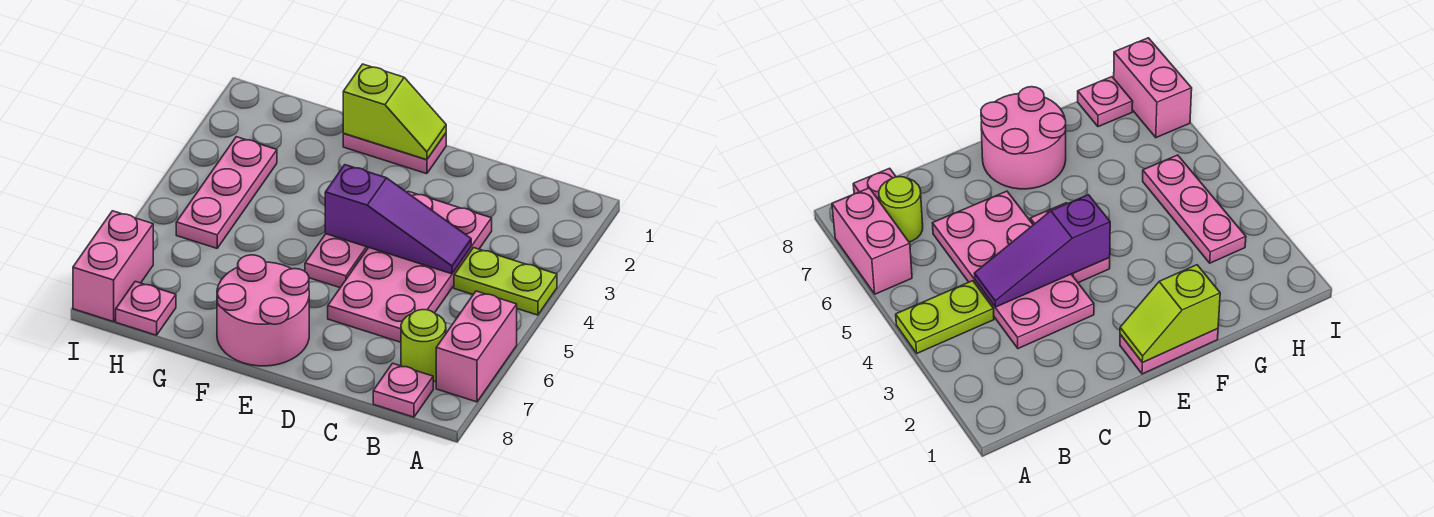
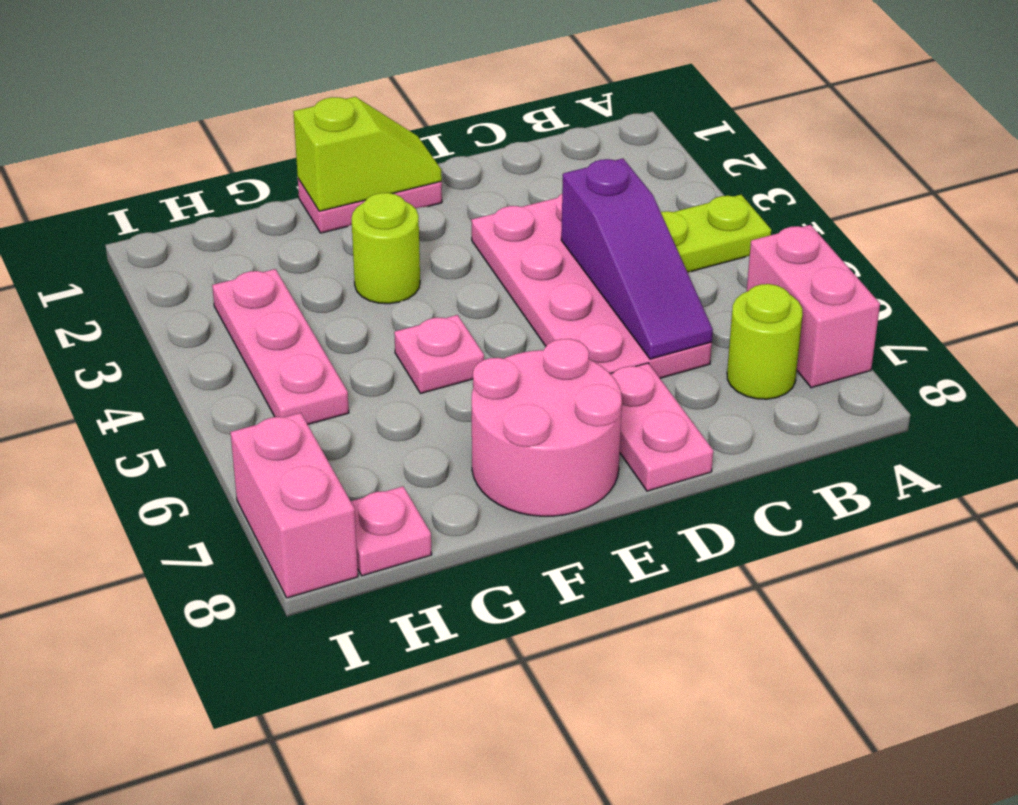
pink 1x1 plate [373,363,433,417] -> pink 1x1 plate moved to [394,315,484,394]
purple 1x3 slope [325,165,471,274] -> purple 1x3 slope turned to [561,159,713,359]
pink 1x2 plate [305,234,368,288] -> pink 1x2 plate moved to [610,363,713,491]
none -> lime 1x1 round brick [352,193,420,304]

